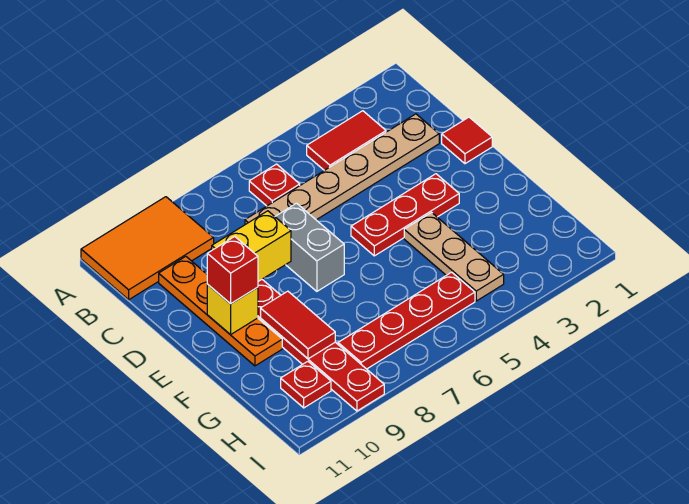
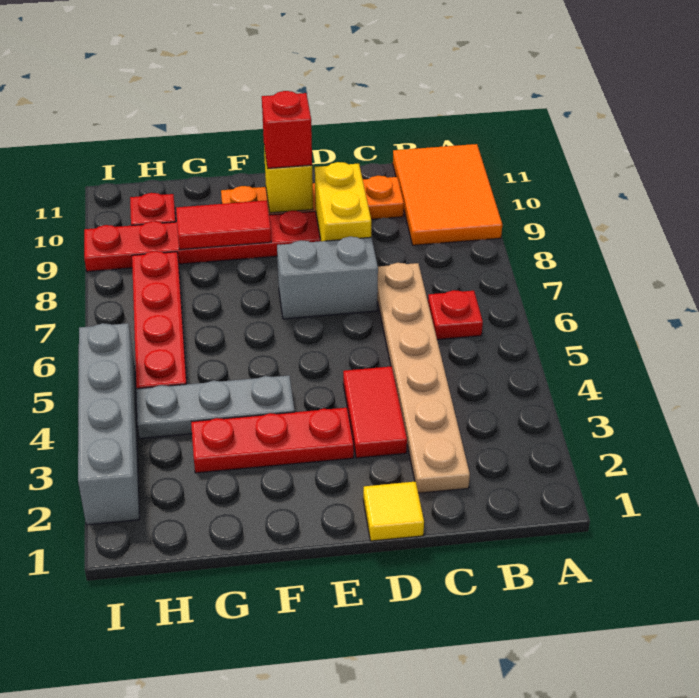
red 1x2 tile [307,111,386,170] -> red 1x2 tile moved to [343,366,407,458]
red 1x1 tile [442,117,492,164] -> yellow 1x1 tile [363,482,424,541]
red 1x3 plate [351,174,459,256] -> red 1x3 plate turned to [191,408,354,473]
tan 1x3 plate [404,213,504,301] -> grey 1x3 plate [136,375,294,439]
none -> grey 1x4 brick [78,323,140,525]

